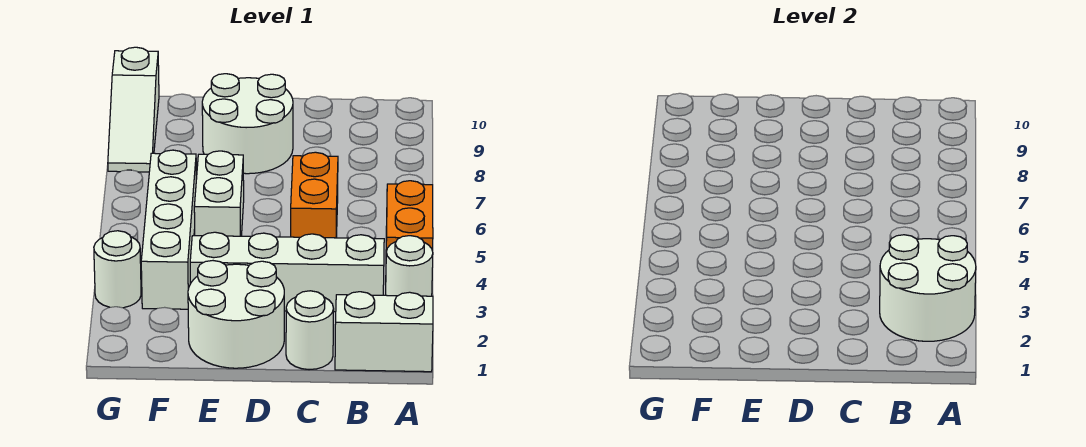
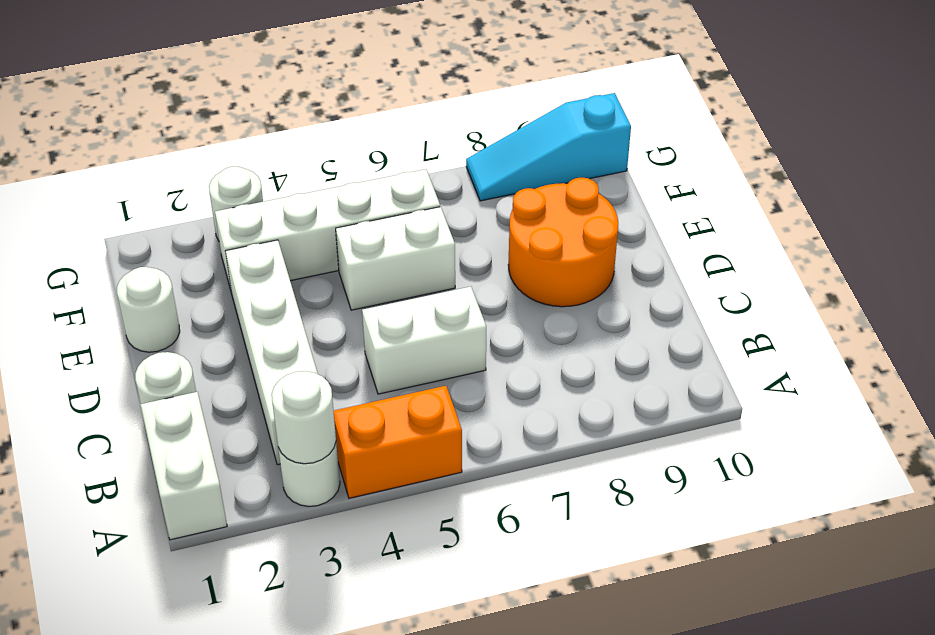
white 2x2 round brick [880,235,976,341] -> white 1x1 round brick [272,371,336,464]
orange 1x2 brick [291,152,338,238] -> white 1x2 brick [362,287,486,394]
white 2x2 round brick [188,261,284,368] -> white 1x1 round brick [117,267,180,352]
white 2x2 round brick [202,74,293,174] -> orange 2x2 round brick [508,178,618,307]
white 1x3 slope [108,47,159,172] -> cyan 1x3 slope [466,93,631,201]

